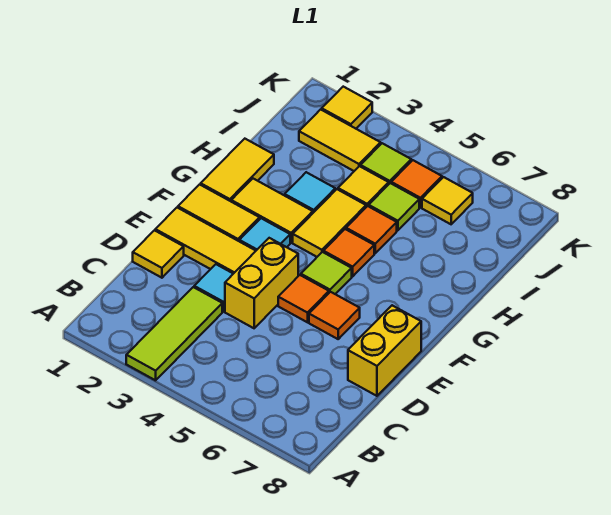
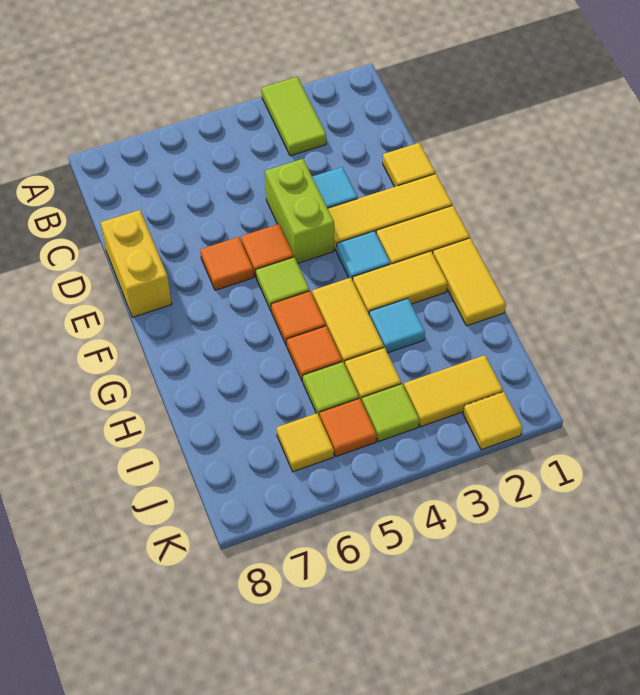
lime 1x3 tile [126,287,222,380] -> lime 1x2 tile [262,77,326,156]
yellow 1x2 brick [225,238,298,328] -> lime 1x2 brick [265,159,334,263]

